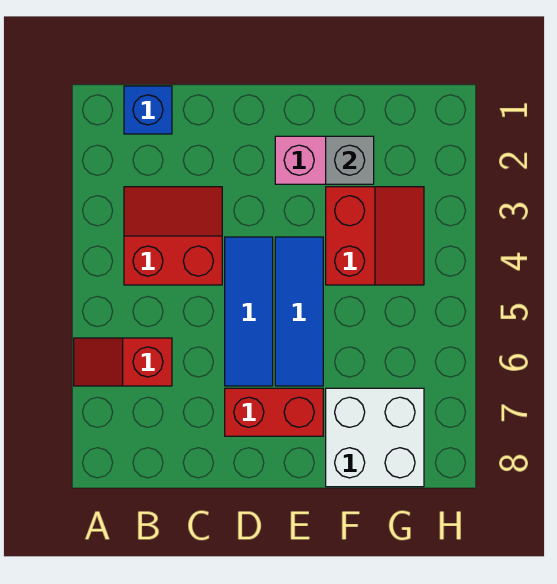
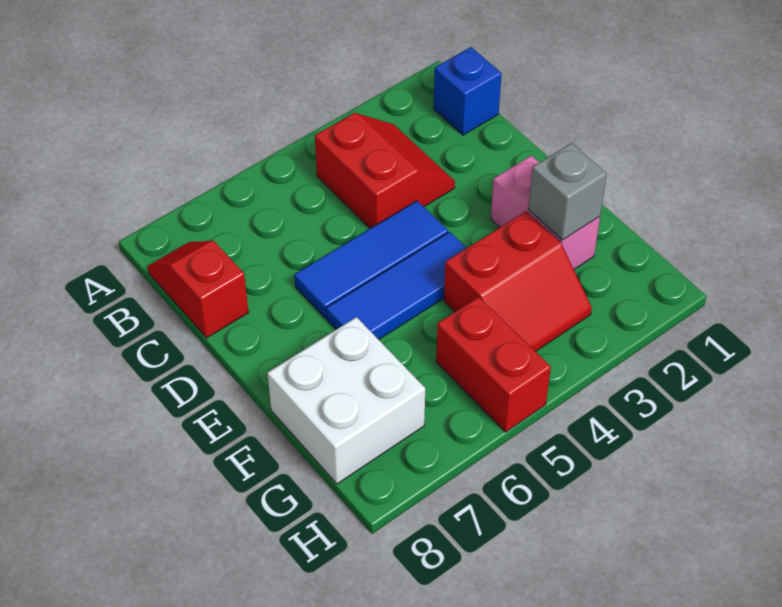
red 1x2 slope [74,338,172,386] -> red 1x2 slope moved to [147,241,249,338]
red 1x2 brick [225,388,323,436] -> red 1x2 brick moved to [436,297,551,432]

